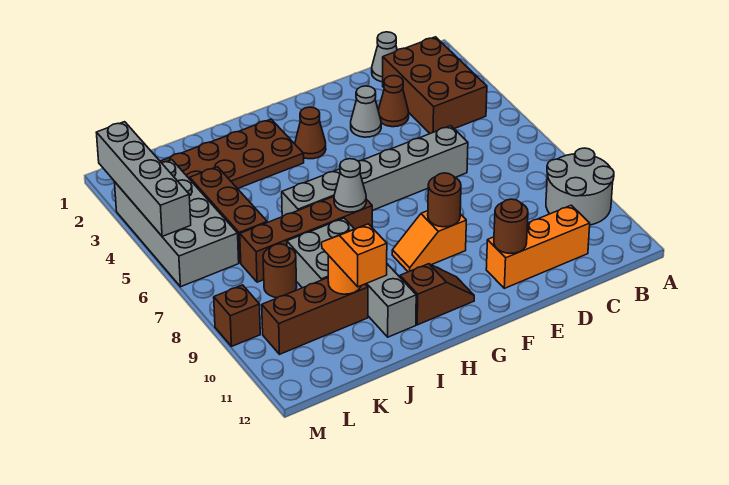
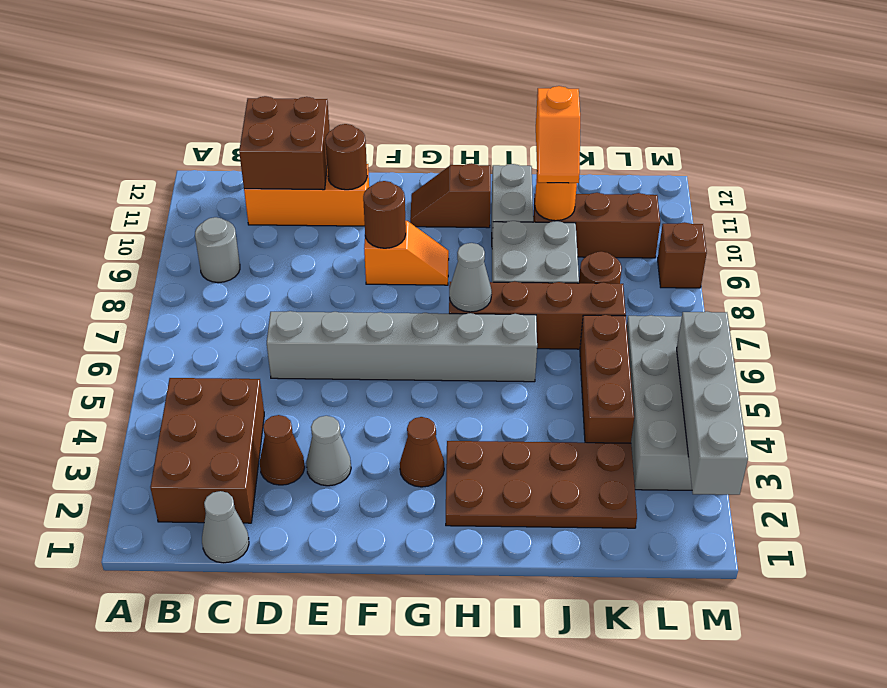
grey 2x2 round brick [546,148,614,225] -> grey 1x1 round brick [195,217,240,283]
none -> brown 2x2 brick [239,96,330,190]

